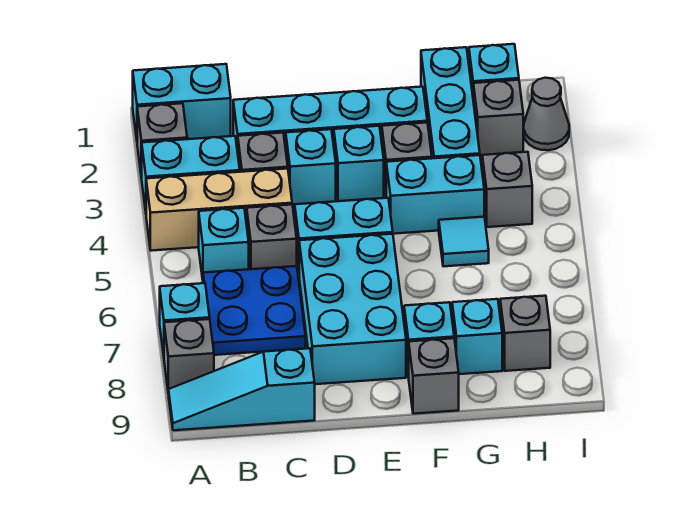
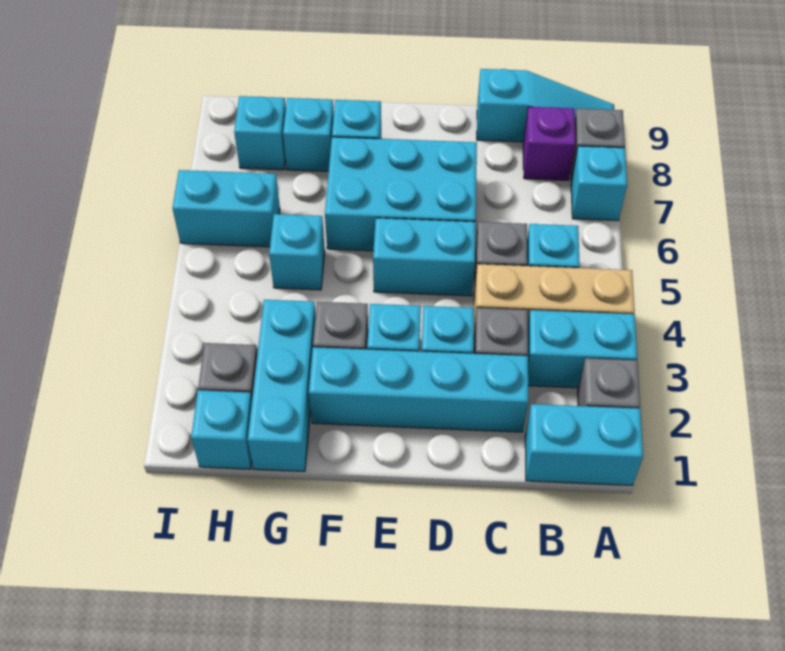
blue 2x2 plate [203,266,306,355] -> none
none -> purple 1x1 brick [523,107,575,180]
cyan 2x3 brick [299,234,406,384] -> cyan 2x3 brick turned to [325,137,477,251]
cyan 1x2 brick [386,155,484,234] -> cyan 1x2 brick moved to [173,170,280,247]
grey 1x1 brick [409,338,459,414] -> none
cyan 1x1 tile [439,217,489,266] -> cyan 1x1 brick [269,214,325,290]
grey 1x1 brick [482,152,532,227] -> none
grey 1x1 brick [500,296,550,371] -> cyan 1x1 brick [234,96,286,170]
grey 1x1 cone [524,78,569,150] -> none

